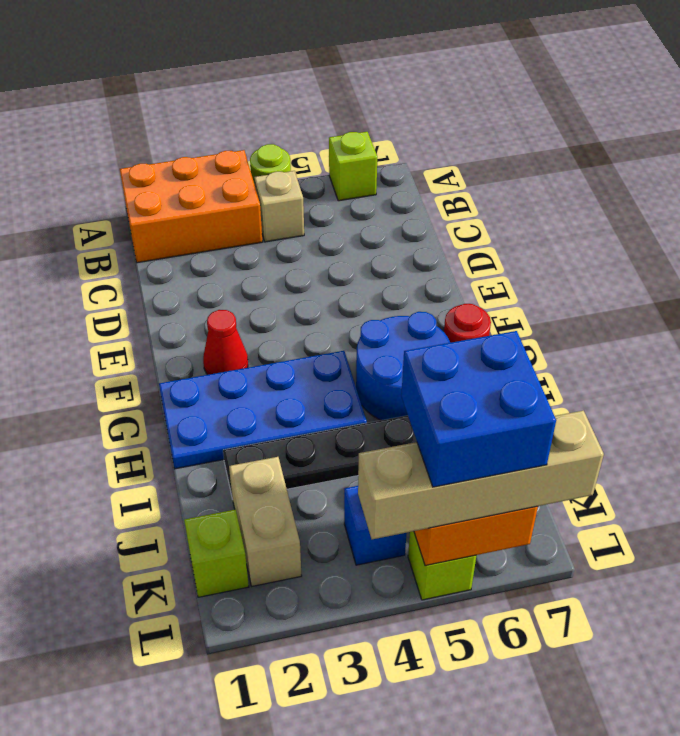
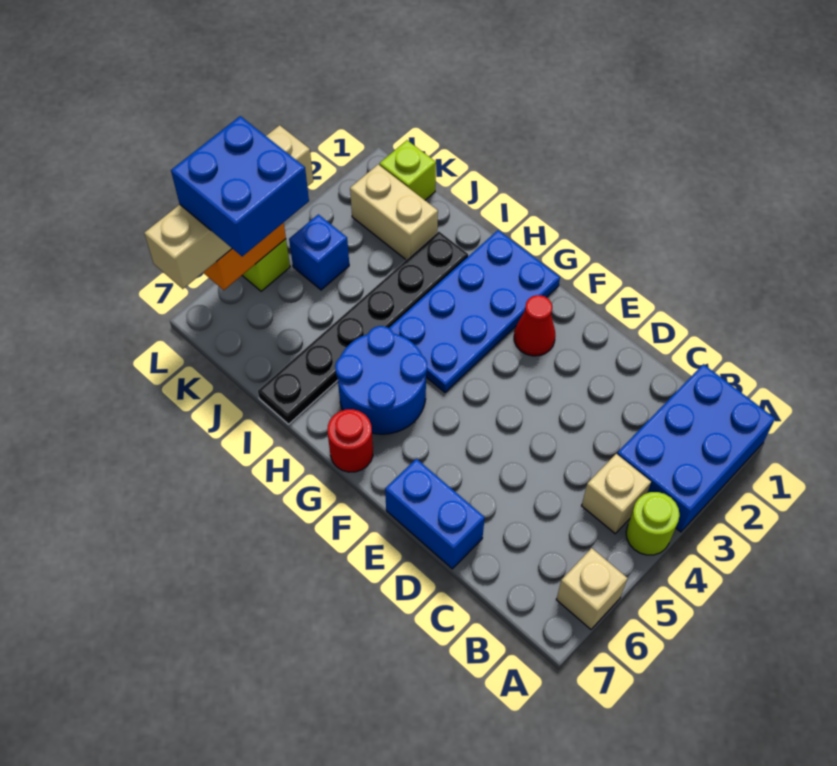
orange 2x3 brick [120,150,262,263] -> blue 2x3 brick [617,364,775,532]
lime 1x1 brick [329,132,377,201] -> tan 1x1 brick [556,548,627,629]
none -> blue 1x2 brick [385,459,485,569]

